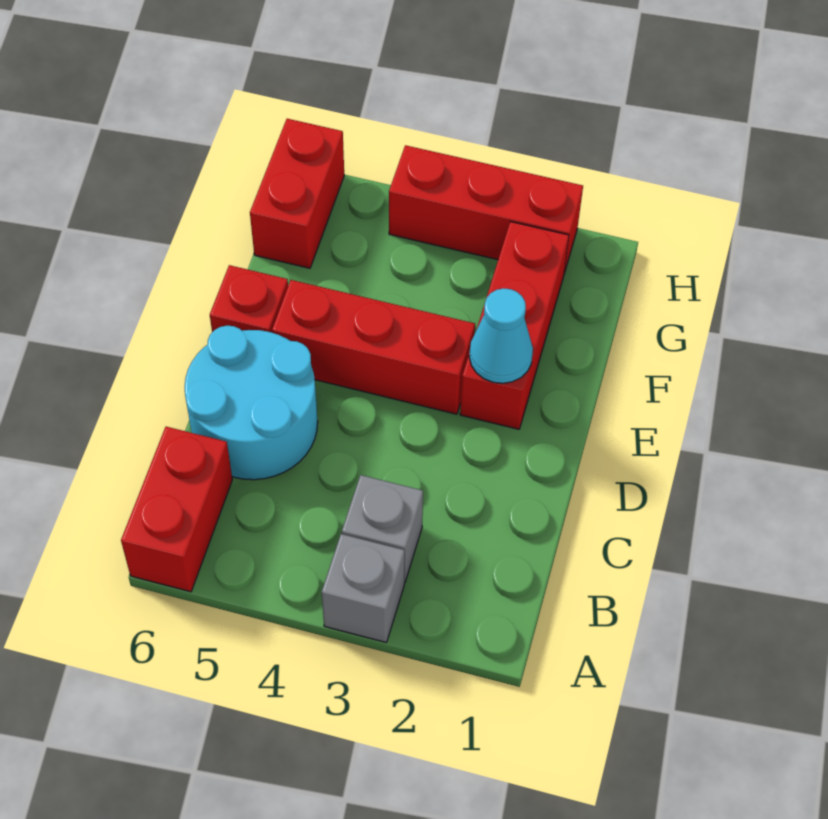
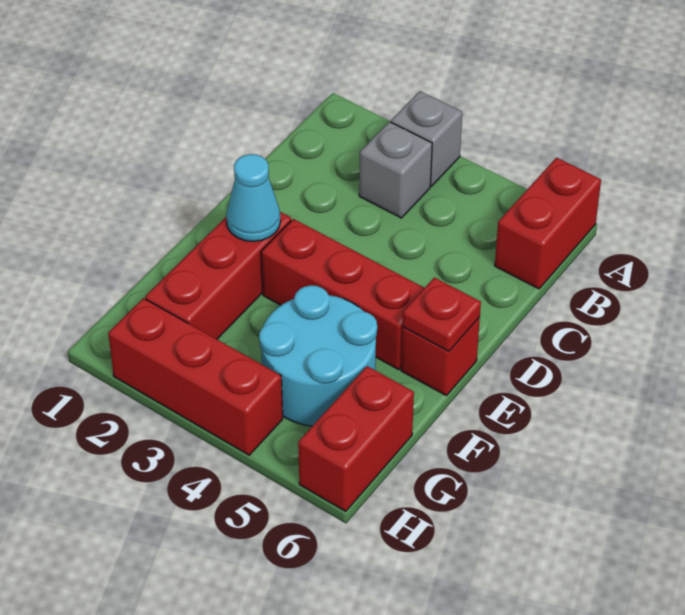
cyan 2x2 round brick [185,326,318,480] -> cyan 2x2 round brick moved to [259,285,377,426]
none -> red 1x1 plate [402,277,481,351]

